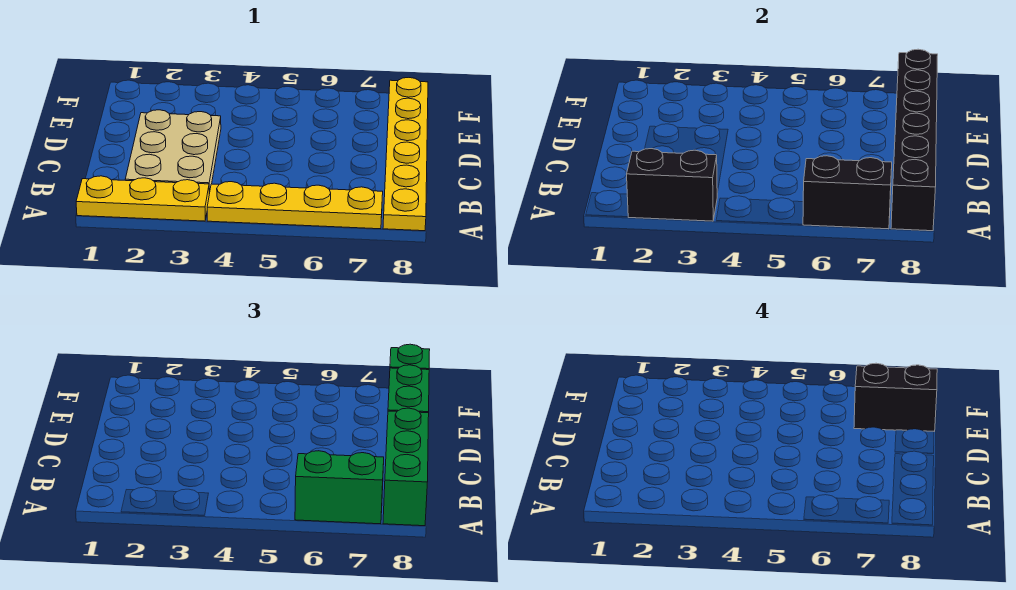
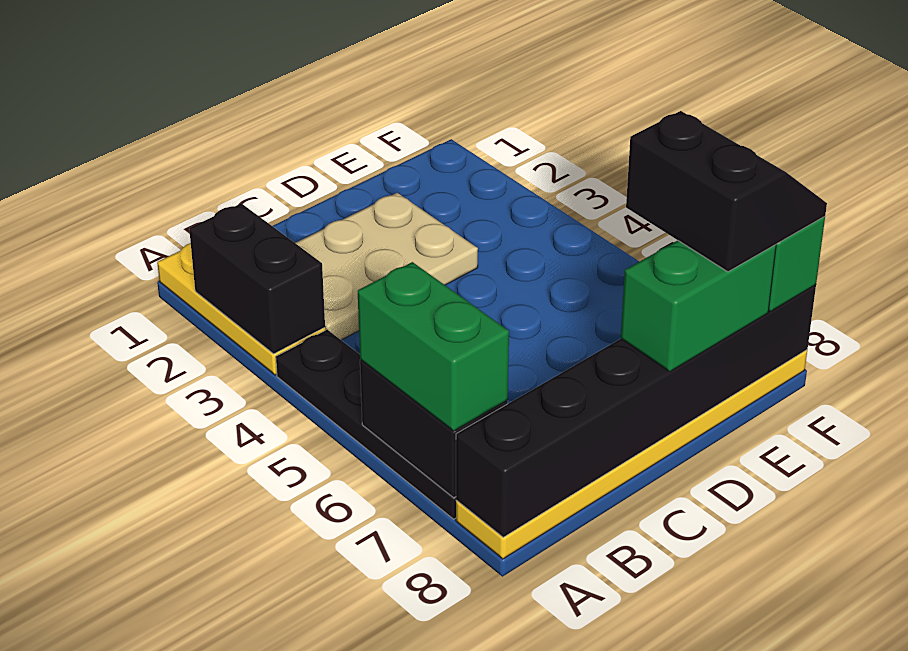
yellow 1x4 plate [207,182,383,229] -> black 1x4 plate [276,330,456,519]
green 1x3 brick [383,408,429,526] -> none

